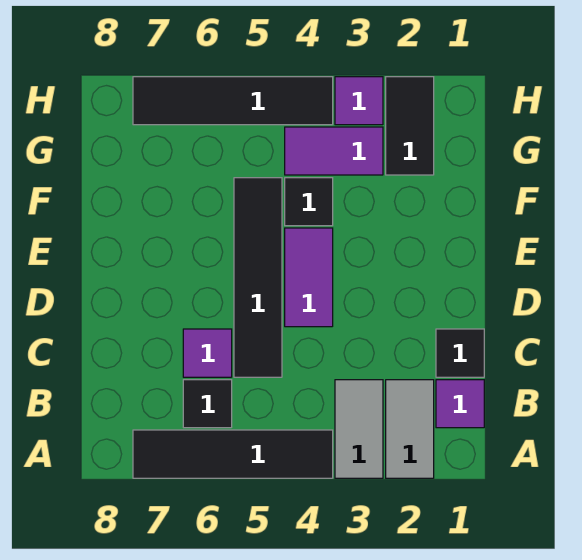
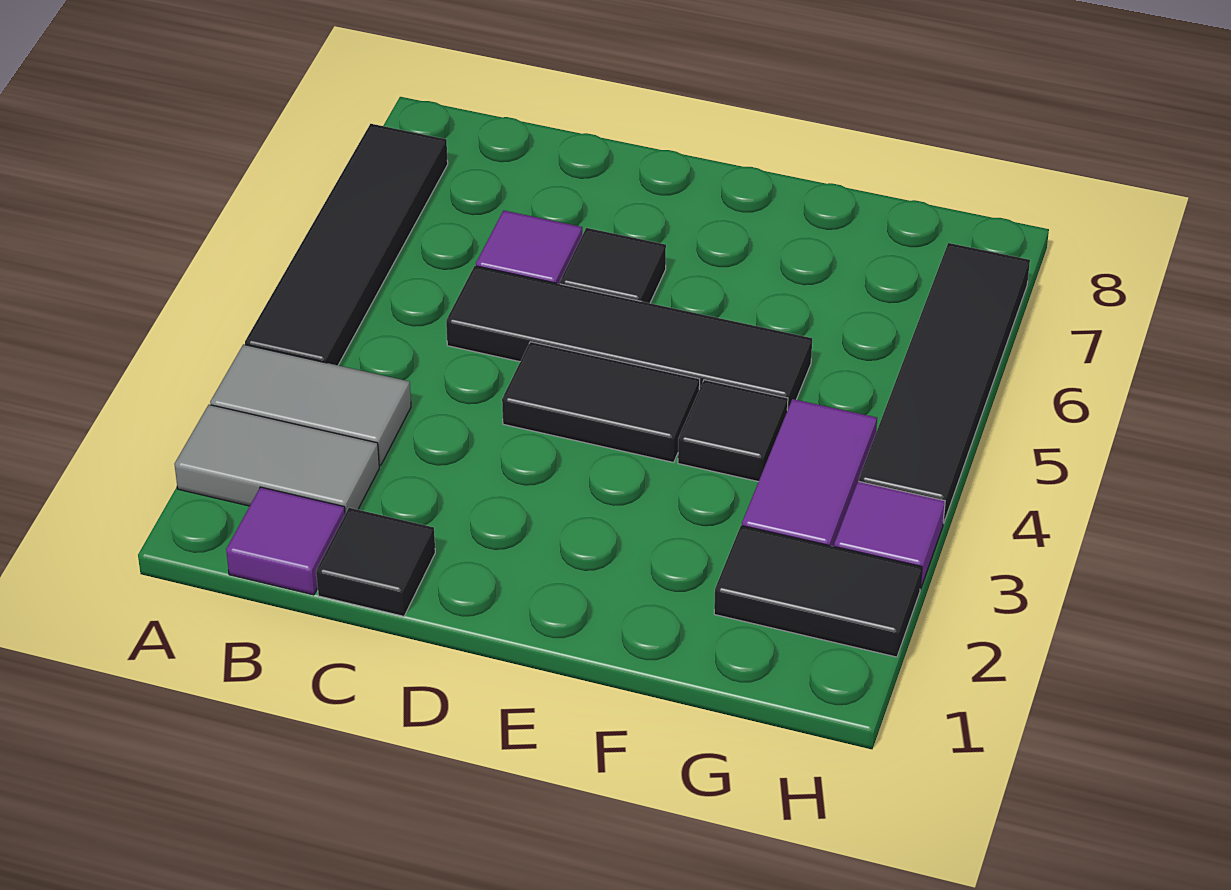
black 1x1 tile [183,380,232,428] -> black 1x1 tile moved to [560,228,666,303]
purple 1x2 tile [285,228,333,327] -> black 1x2 tile [502,342,700,462]

